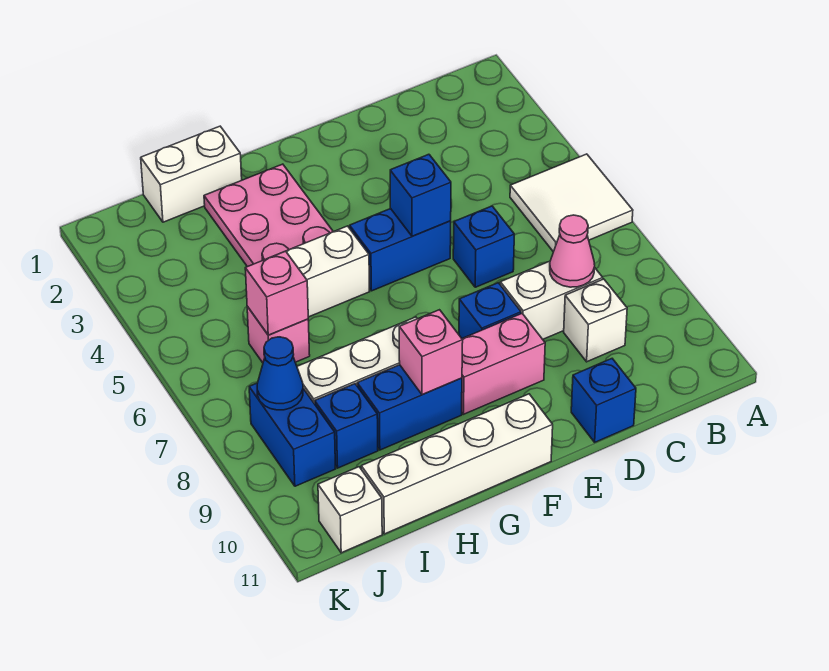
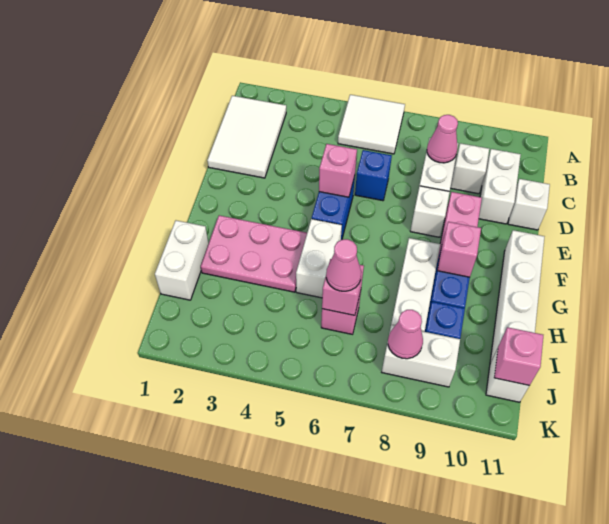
none -> white 2x3 tile [207,96,286,178]
none -> white 1x2 brick [479,149,521,224]
blue 1x1 brick [571,359,636,442] -> white 1x1 brick [508,179,550,230]
blue 1x1 brick [390,154,451,236] -> pink 1x1 brick [319,144,357,197]
blue 1x1 brick [459,283,521,338] -> white 1x1 brick [410,186,450,237]
none -> pink 1x1 cone [326,239,361,291]
blue 1x2 brick [249,383,336,486] -> white 1x2 brick [382,325,460,387]
blue 1x1 cone [257,337,303,410] -> pink 1x1 cone [388,310,423,359]
none -> pink 1x1 brick [494,327,543,385]

